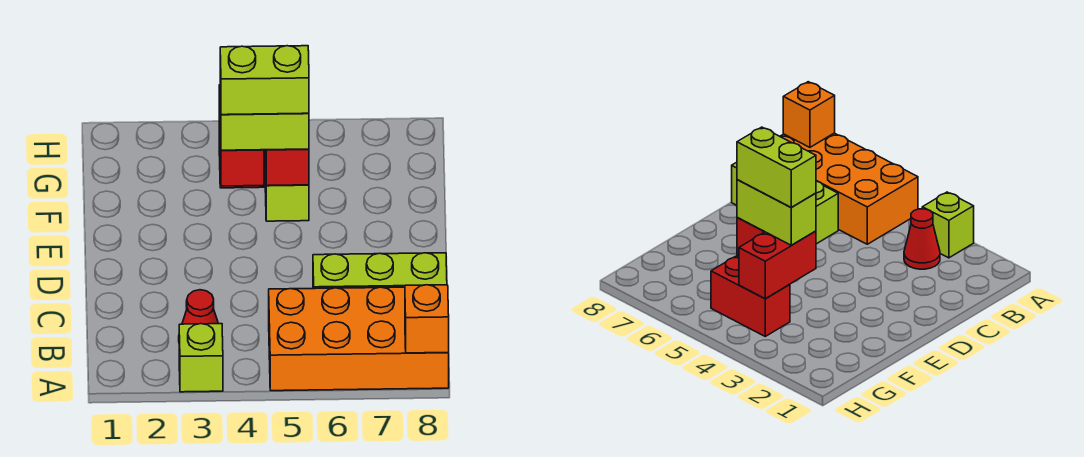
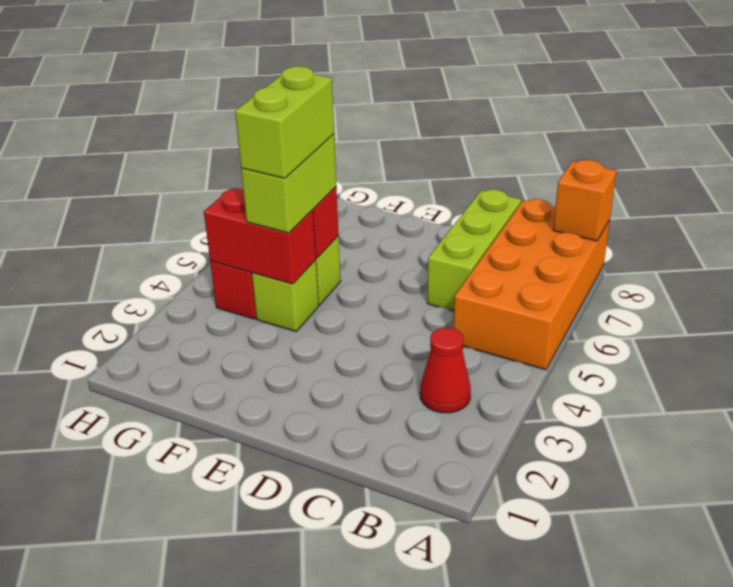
lime 1x1 brick [179,324,223,392] -> lime 1x1 brick moved to [252,260,319,331]

